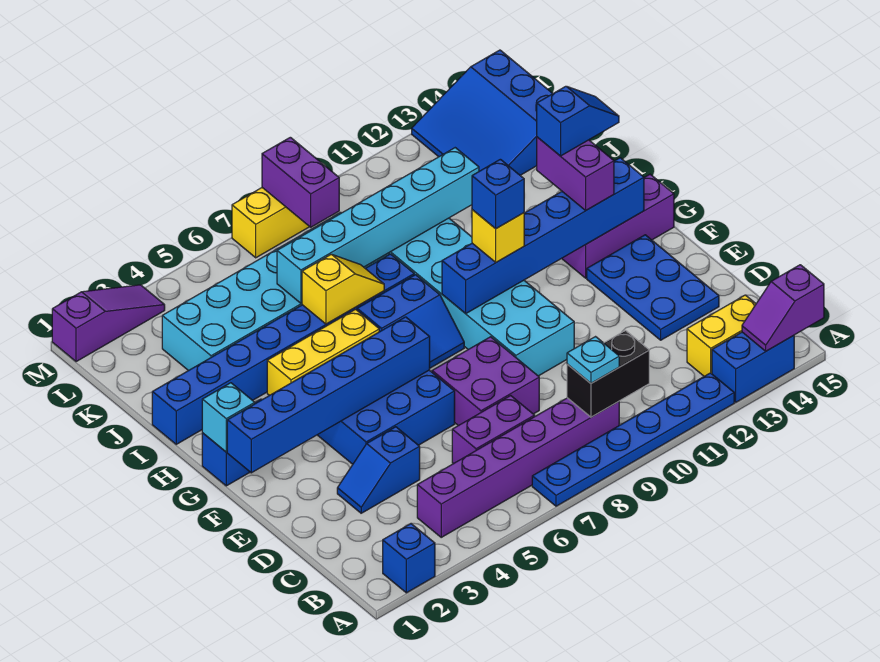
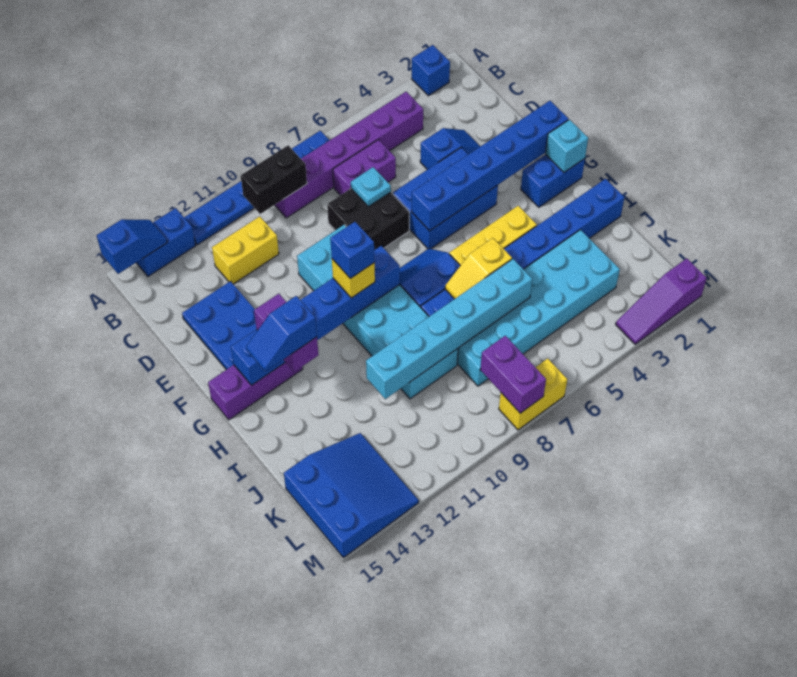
purple 1x2 slope [742,265,824,351] -> blue 1x2 slope [97,219,167,274]
cyan 1x1 plate [567,337,619,383] -> cyan 1x1 plate moved to [351,167,391,207]
yellow 1x2 brick [687,295,756,376] -> yellow 1x2 brick moved to [212,216,279,284]
purple 2x2 brick [432,337,539,426] -> black 2x2 brick [327,189,409,250]

